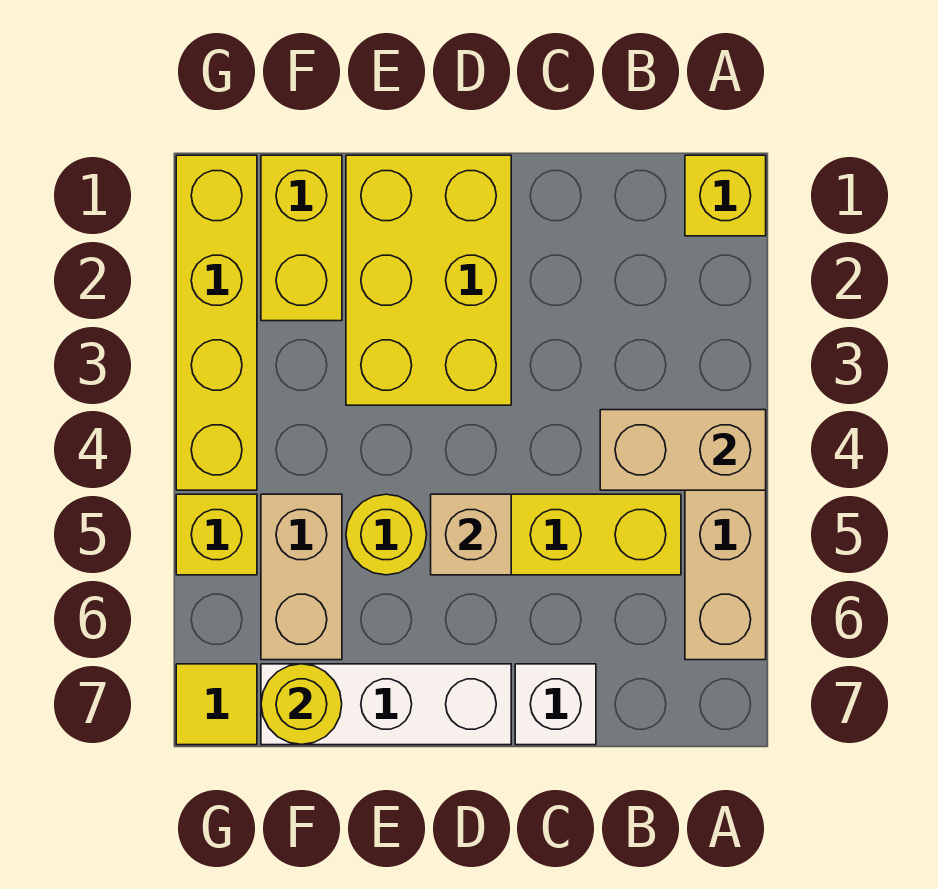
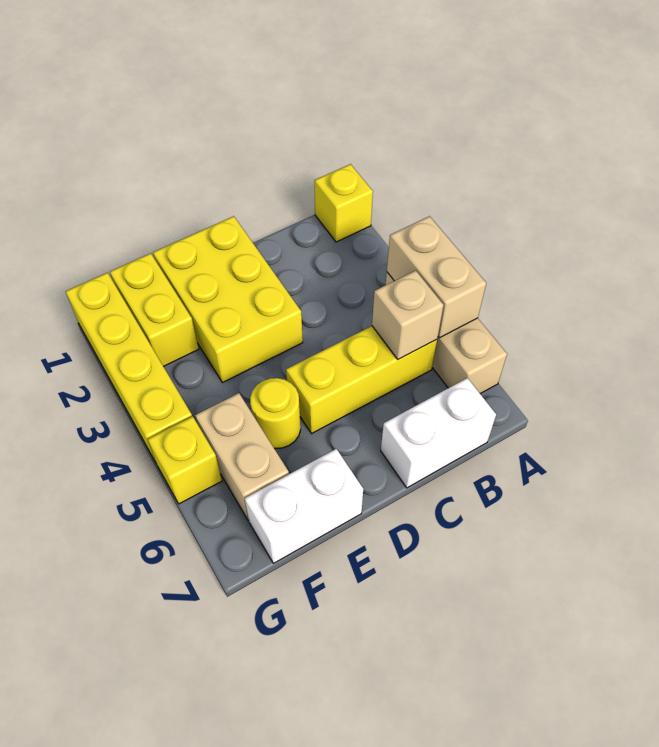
tan 1x2 brick [600,410,766,490] -> tan 1x2 brick turned to [387,216,486,338]
white 1x1 brick [515,664,596,745] -> white 1x2 brick [381,378,496,488]
tan 1x1 brick [431,494,511,575] -> tan 1x1 brick moved to [372,271,443,359]
white 1x3 brick [261,664,511,745] -> white 1x2 brick [245,449,363,563]
yellow 1x1 round brick [261,664,342,745] -> none
yellow 1x1 tile [176,664,257,745] -> none

